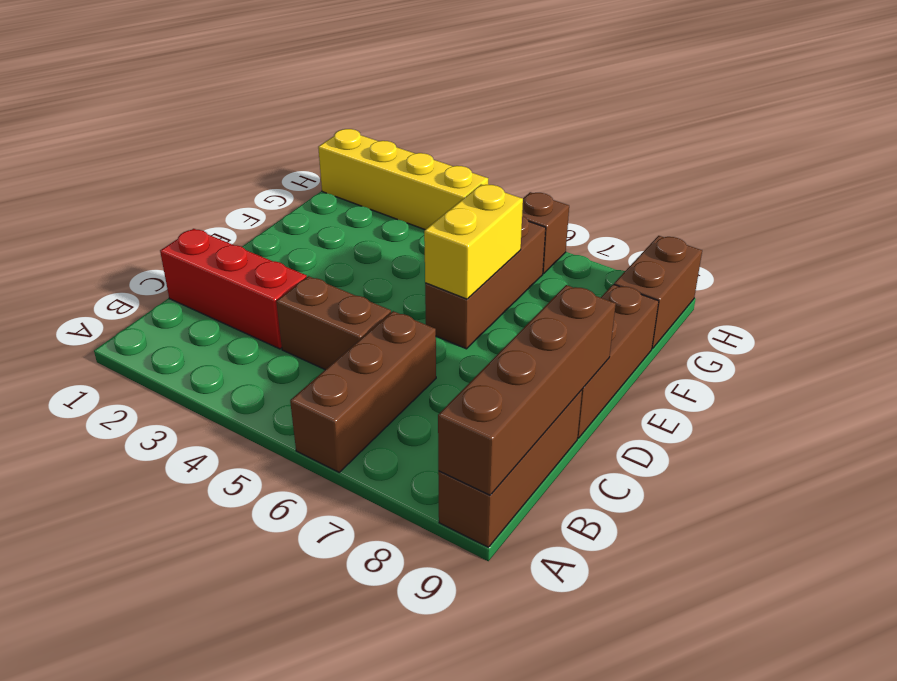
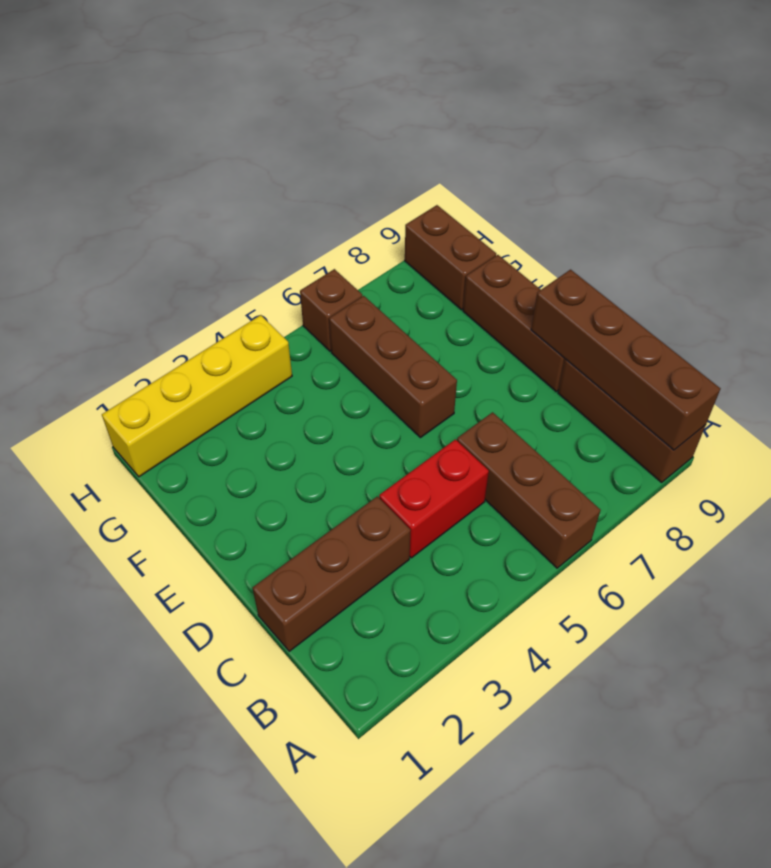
red 1x3 brick [160,229,307,349] -> brown 1x3 brick [252,496,411,651]
brown 1x2 brick [276,276,391,370] -> red 1x2 brick [379,439,489,558]
yellow 1x2 brick [424,184,523,299] -> none

